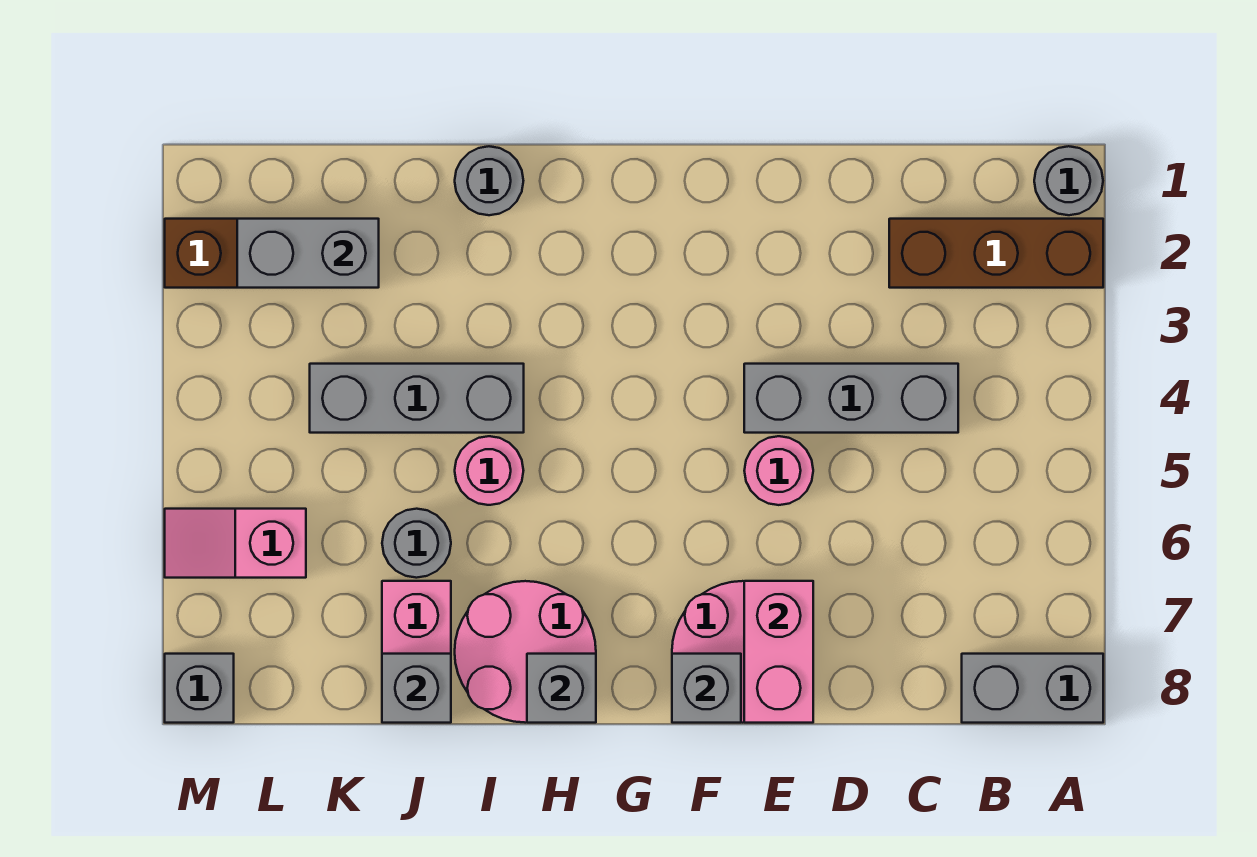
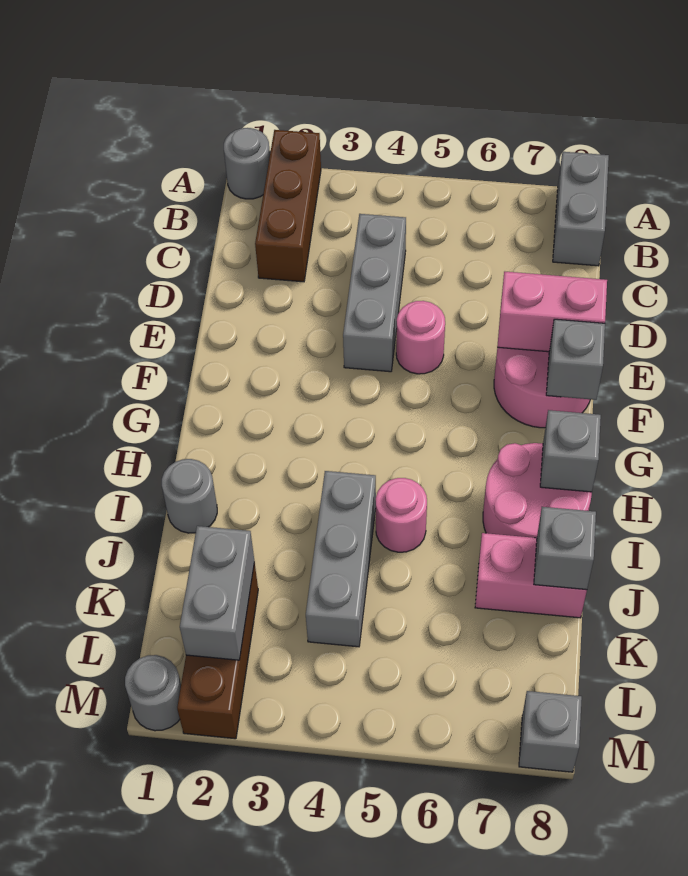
grey 1x1 round brick [382,509,451,578] -> grey 1x1 round brick moved to [125,655,181,731]
pink 1x2 slope [165,509,306,578] -> none

